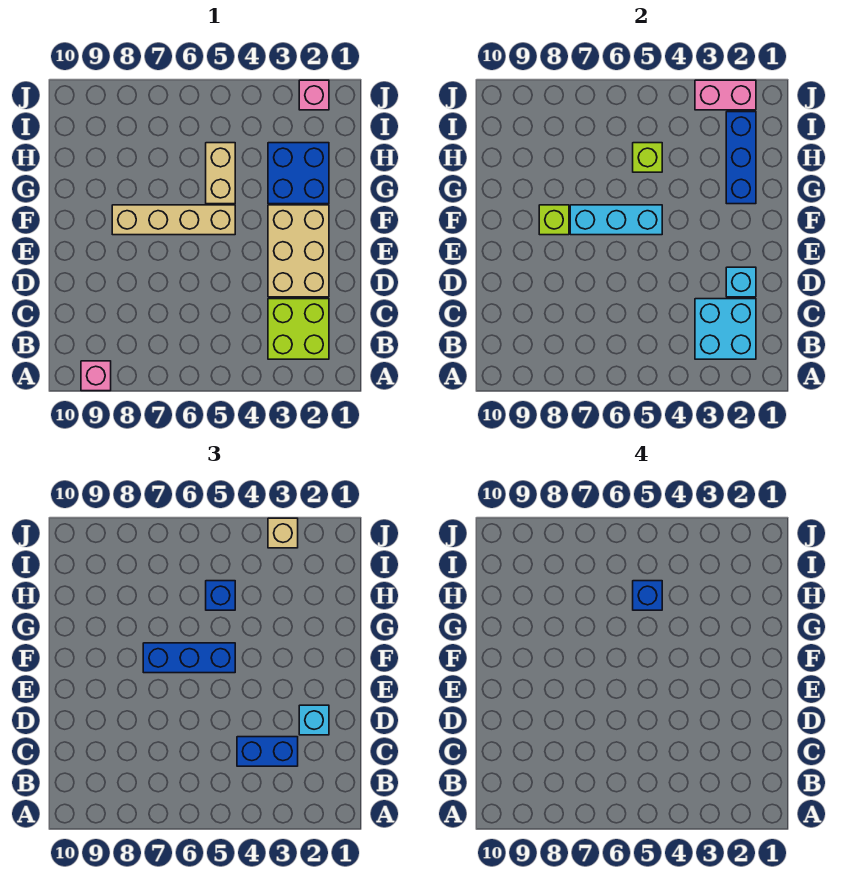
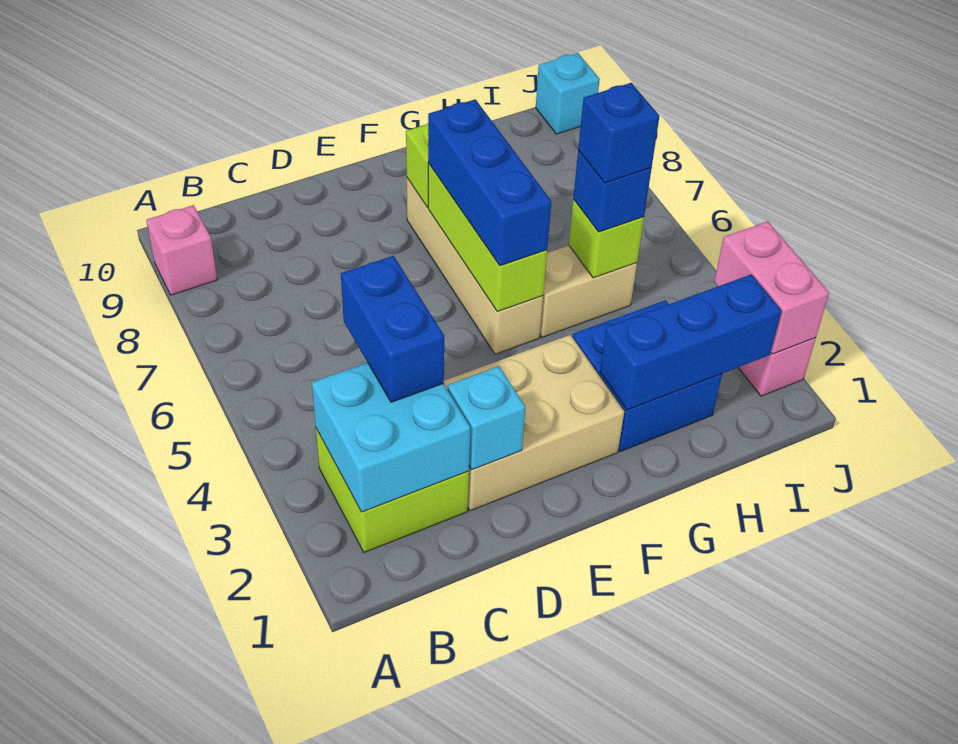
cyan 1x1 brick [299,705,329,735] -> cyan 1x1 brick moved to [536,53,600,134]
cyan 1x3 brick [570,205,662,235] -> lime 1x3 brick [428,163,547,311]
tan 1x1 brick [268,518,298,548] -> none

